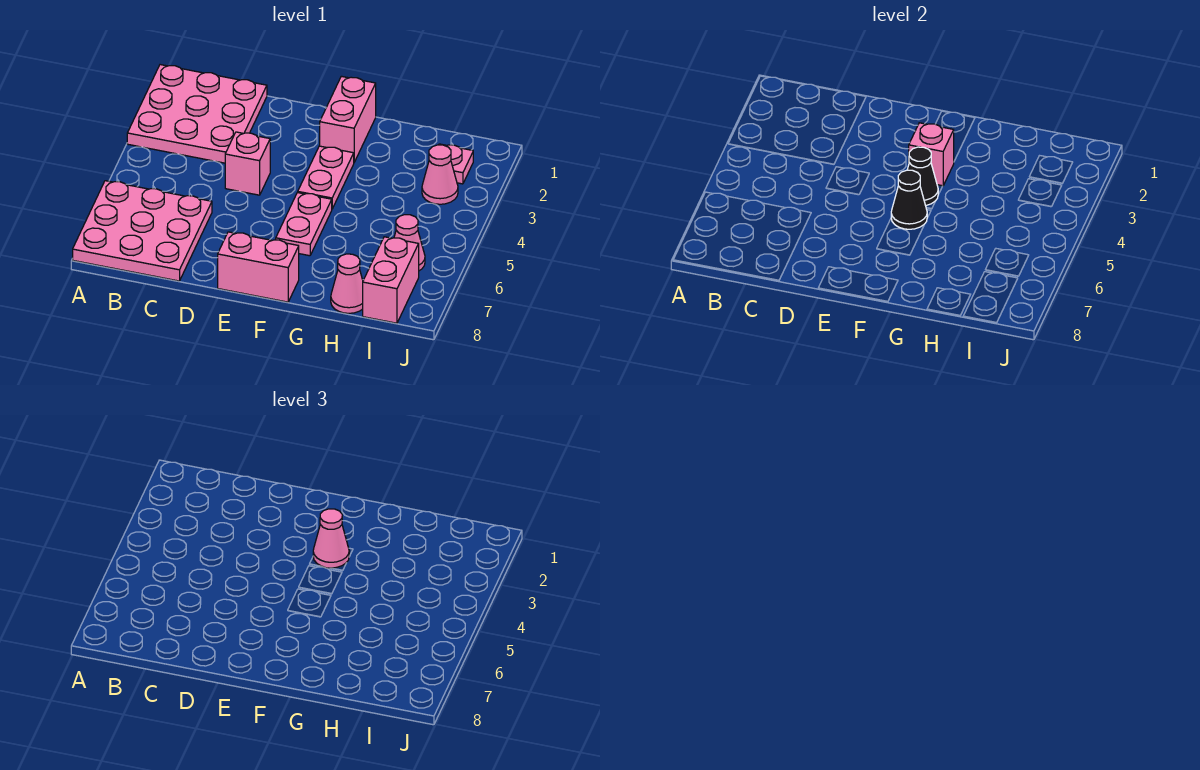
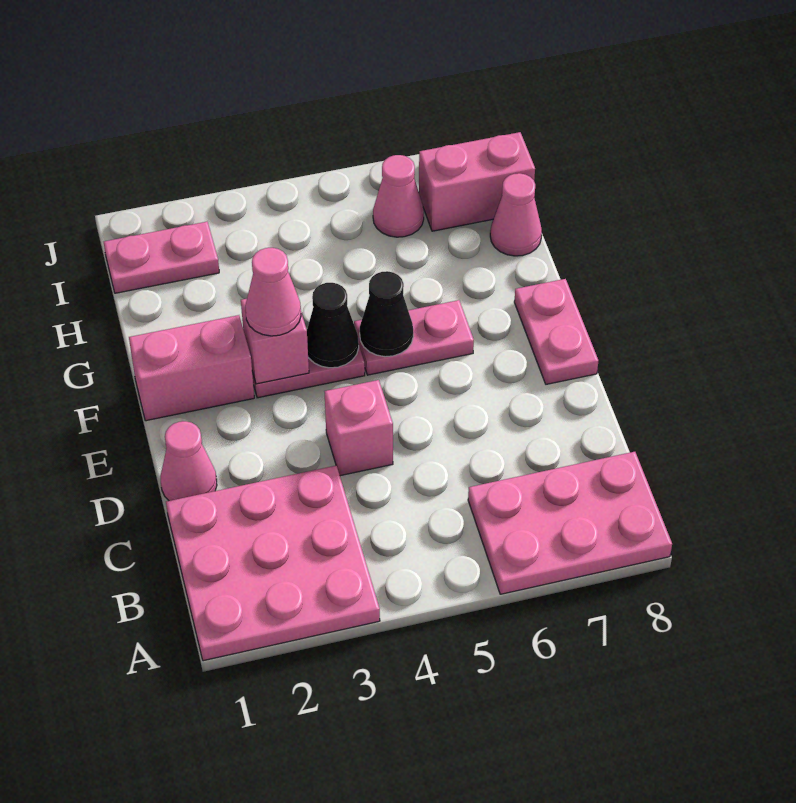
pink 3x3 plate [73,181,212,281] -> pink 2x3 plate [468,452,672,594]
pink 1x2 brick [218,232,299,302] -> pink 1x2 plate [514,279,599,384]
pink 1x1 plate [439,144,473,184] -> pink 1x2 plate [104,222,219,293]
pink 1x1 cone [422,145,458,204] -> pink 1x1 cone moved to [161,421,217,501]

